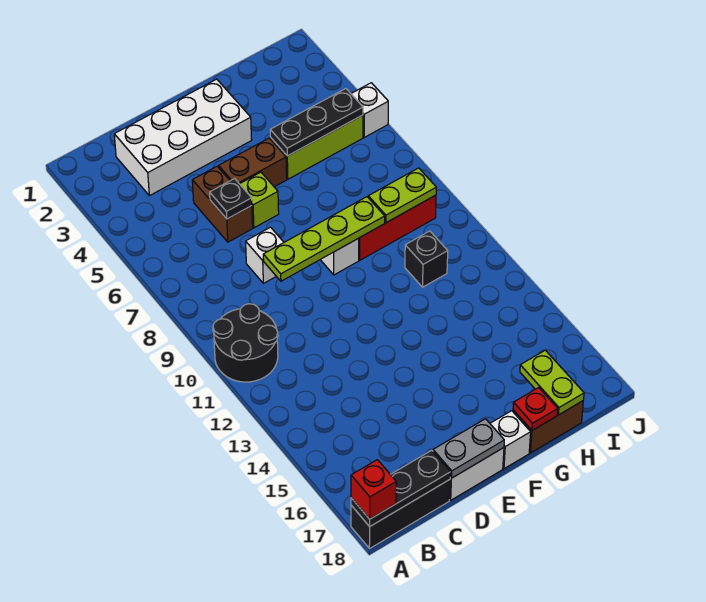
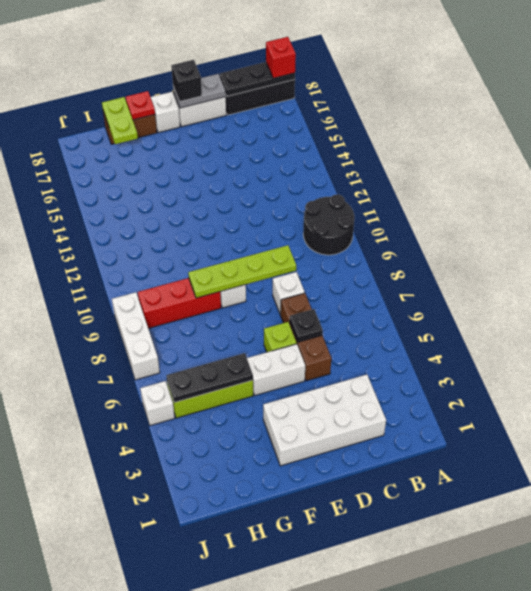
brown 1x2 brick [192,166,253,242] -> brown 1x3 brick [281,293,331,381]
brown 1x2 brick [219,138,287,187] -> white 1x2 brick [247,344,305,395]
lime 1x2 plate [368,168,436,223] -> none
black 1x1 brick [405,231,448,287] -> black 1x1 brick moved to [171,60,202,102]
none -> white 1x3 brick [112,292,160,380]

